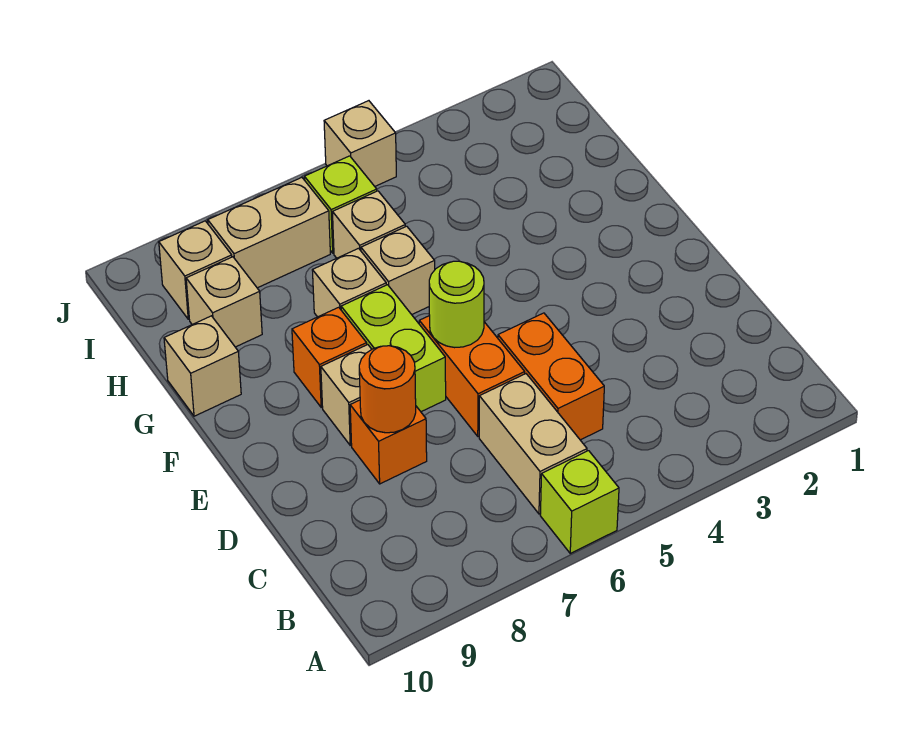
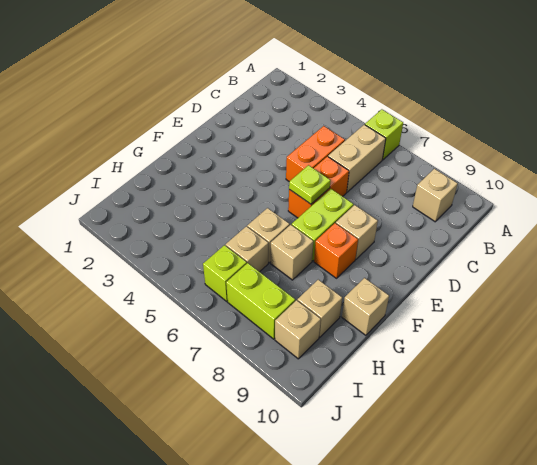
orange 1x1 brick [350,400,427,484] -> none
orange 1x1 round brick [359,346,416,433] -> none
lime 1x1 round brick [429,261,484,348] -> lime 1x1 plate [289,165,331,204]
tan 1x2 brick [208,178,330,288] -> lime 1x2 brick [226,263,295,339]
tan 1x1 brick [324,101,396,186] -> tan 1x1 brick moved to [413,169,458,222]

